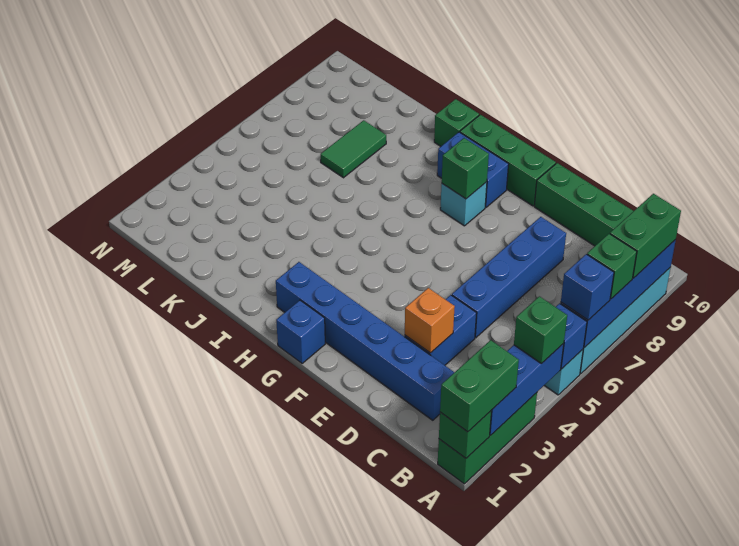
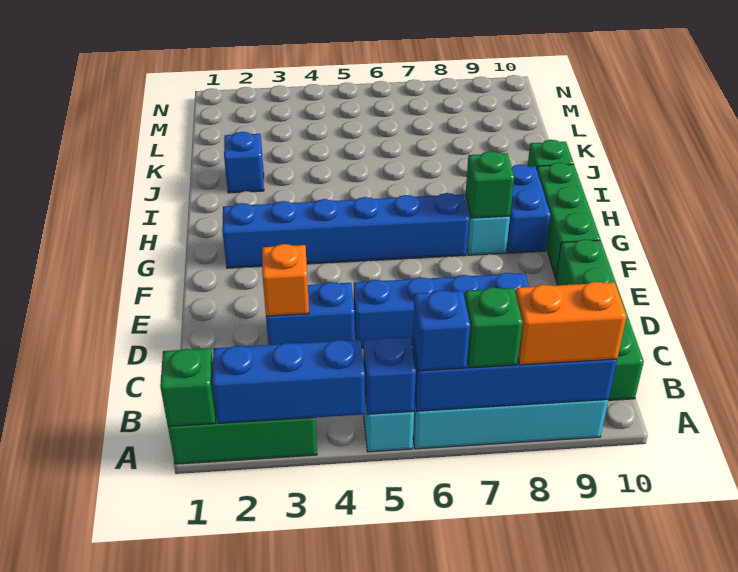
green 1x2 brick [440,340,519,432] -> none
green 1x1 brick [514,296,567,364] -> none
green 1x2 brick [610,194,681,278] -> orange 1x2 brick [516,282,627,365]
blue 1x6 brick [276,262,454,420] -> blue 1x6 brick turned to [222,193,469,268]
blue 1x1 brick [276,300,325,364] -> blue 1x1 brick moved to [224,132,264,193]
green 1x2 tile [321,120,386,178] -> none

